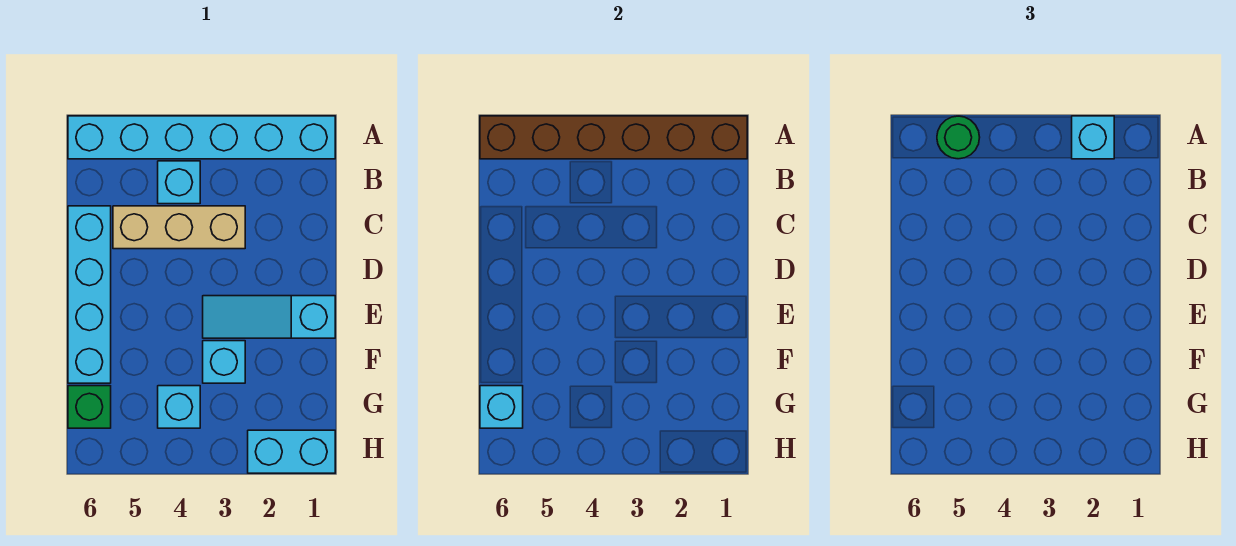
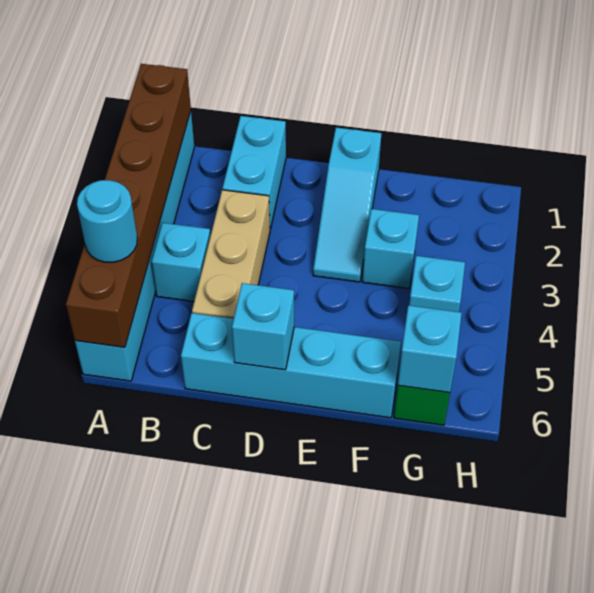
cyan 1x1 brick [1072,116,1114,159] -> cyan 1x1 brick moved to [232,283,294,370]
green 1x1 round brick [937,116,980,159] -> cyan 1x1 round brick [77,180,137,262]
cyan 1x2 brick [248,430,335,473] -> cyan 1x2 brick moved to [222,116,286,229]

